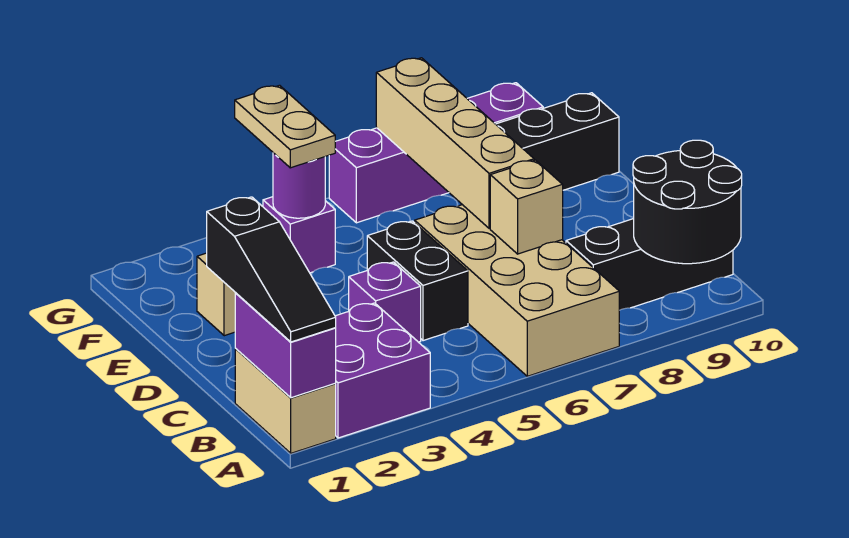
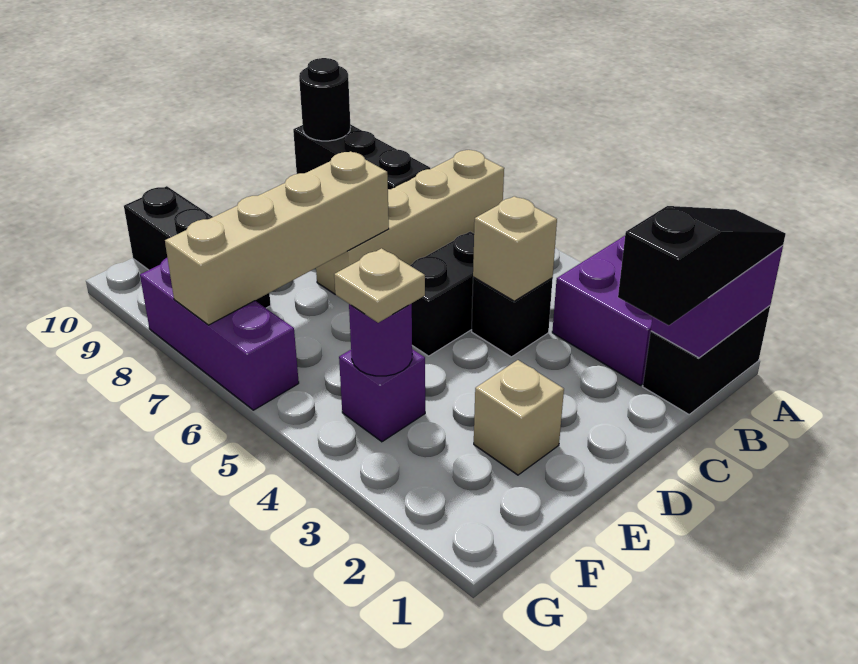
tan 1x2 brick [235,348,336,453] -> black 1x2 brick [643,306,770,414]
tan 2x4 brick [415,205,619,376] -> tan 1x4 brick [316,150,504,294]
black 2x2 round brick [633,140,742,264] -> black 1x1 round brick [299,58,350,141]
purple 1x1 brick [349,262,421,342] -> black 1x1 brick [472,277,553,357]
tan 1x1 brick [490,160,563,254] -> tan 1x1 brick moved to [473,196,557,301]
tan 1x2 plate [235,85,335,168] -> tan 1x1 plate [334,248,425,323]
purple 1x4 brick [329,83,543,223] -> purple 1x3 brick [140,258,299,410]

